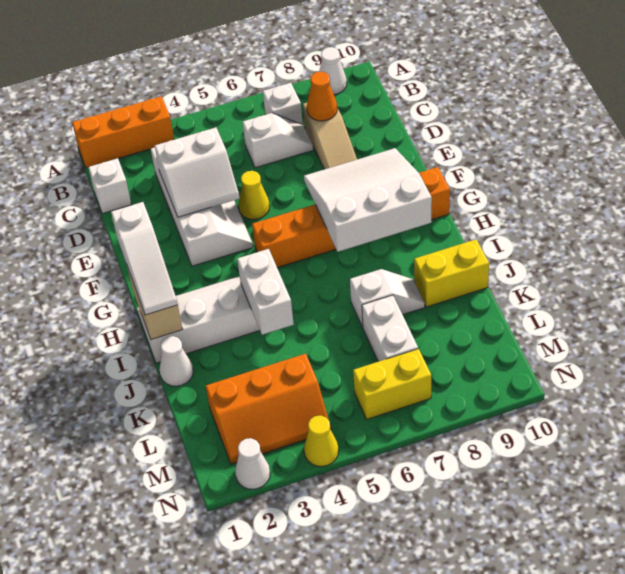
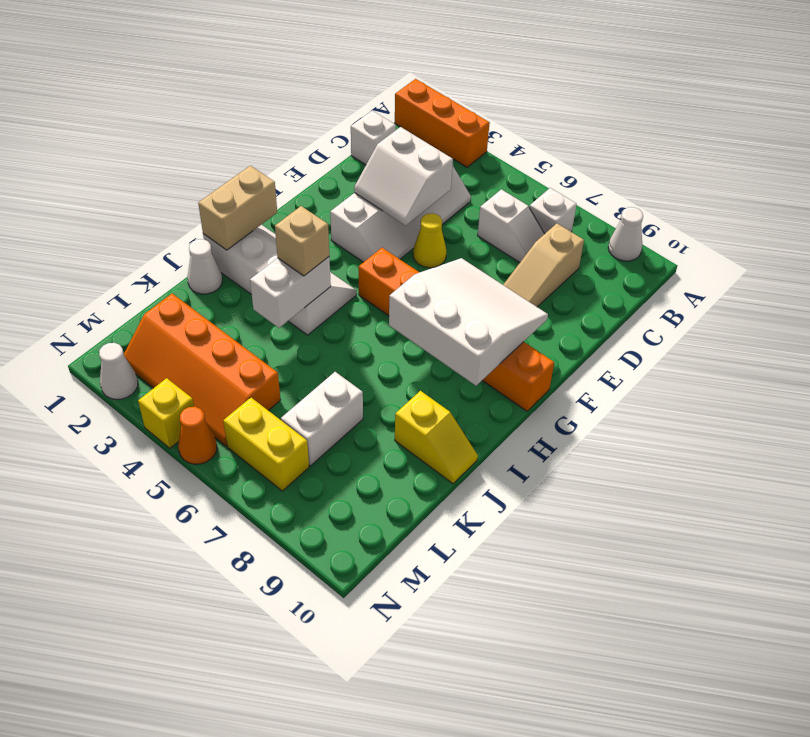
orange 1x1 cone [307,71,337,121] -> orange 1x1 cone moved to [178,407,217,464]
white 1x3 slope [111,202,178,315] -> none
none -> tan 1x1 brick [275,206,329,276]
white 1x2 slope [350,269,425,327] -> none
yellow 1x2 brick [414,239,489,307] -> yellow 1x2 slope [395,391,478,484]
orange 2x3 slope [206,354,331,464] -> orange 2x4 slope [124,294,280,446]
yellow 1x1 cone [304,416,339,466] -> yellow 1x1 brick [138,378,194,448]

